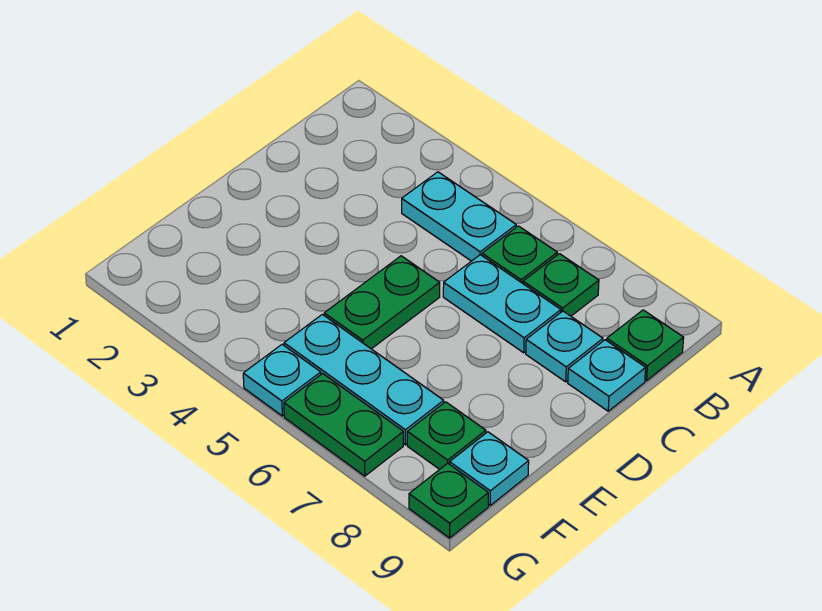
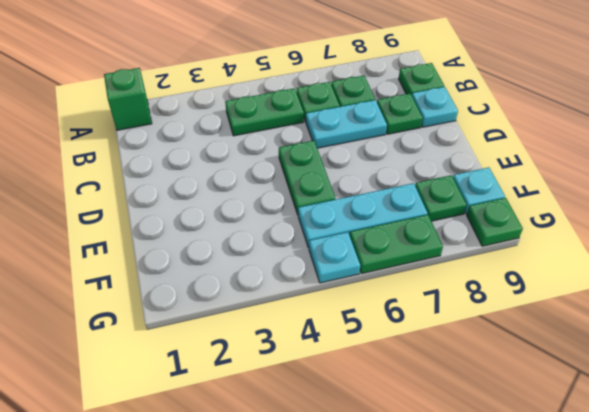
none -> green 1x1 brick [104,68,152,130]
cyan 1x2 plate [402,172,516,261] -> green 1x2 plate [225,88,304,136]
cyan 1x1 plate [526,311,603,382] -> green 1x1 plate [377,93,423,134]

